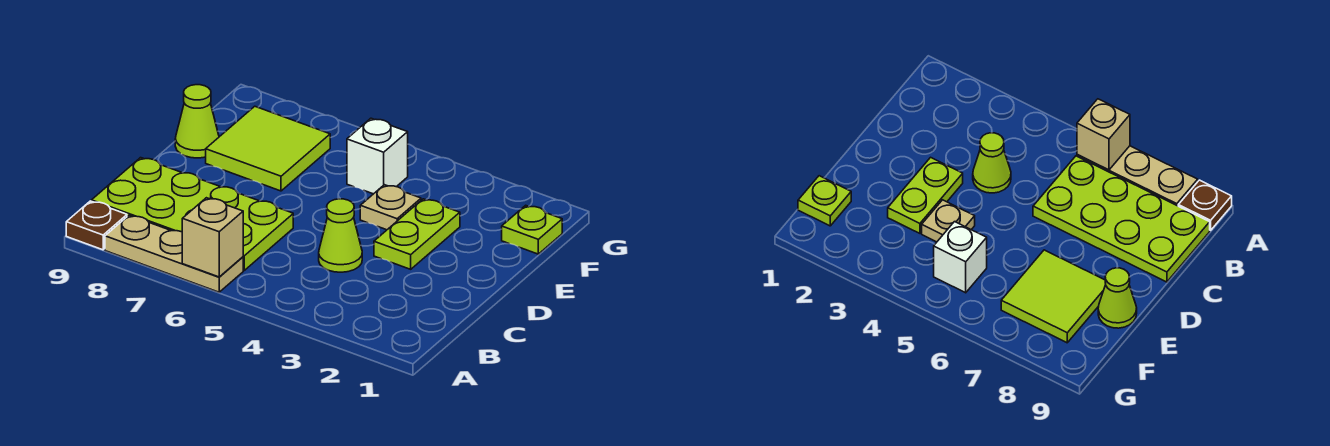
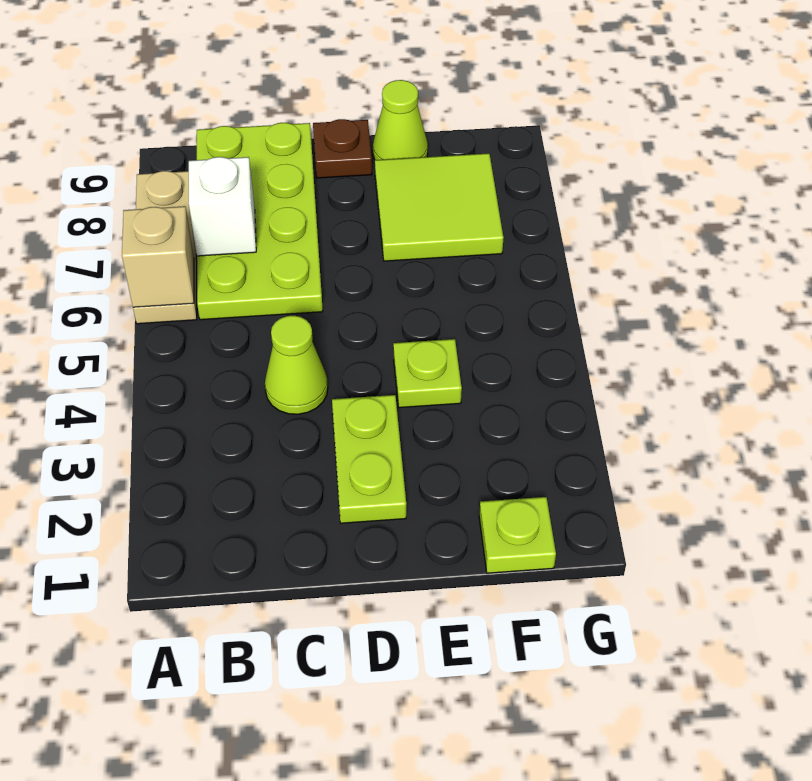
brown 1x1 plate [66,201,127,250] -> brown 1x1 plate moved to [313,119,372,178]
lime 1x2 plate [374,199,460,269] -> lime 1x2 plate turned to [332,395,406,523]
tan 1x1 plate [360,185,421,230] -> lime 1x1 plate [393,339,462,408]
white 1x1 brick [347,118,408,194] -> white 1x1 brick moved to [189,157,256,256]

